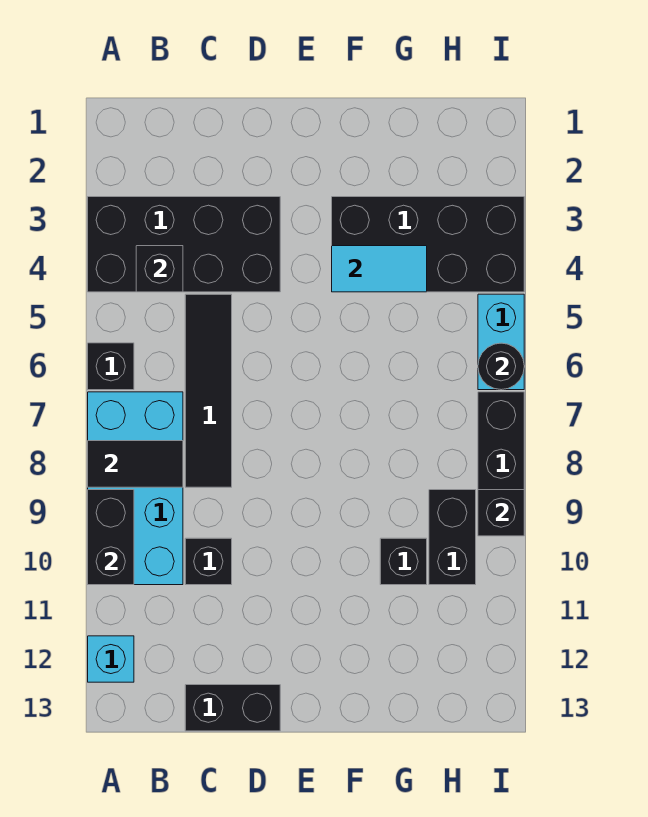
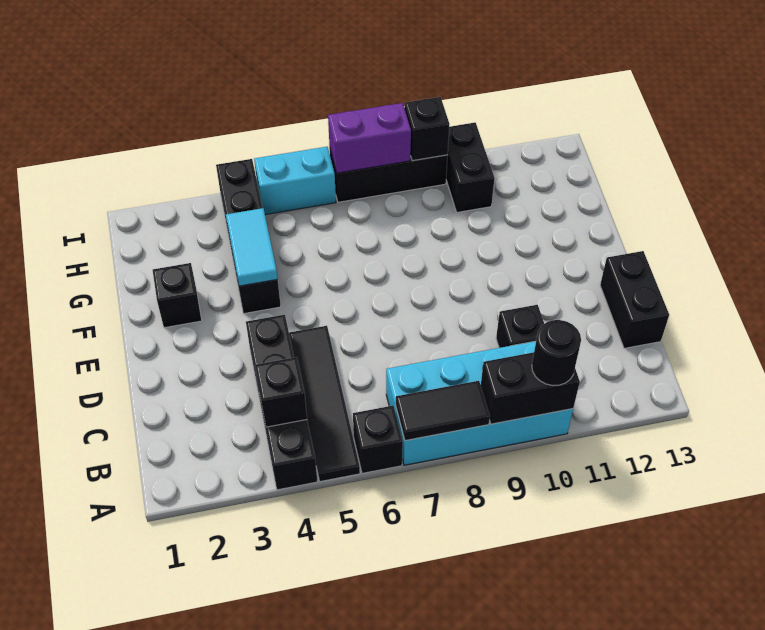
black 2x4 brick [88,197,280,292] -> black 1x4 brick [246,315,317,490]
black 1x2 tile [88,441,183,487] -> black 1x2 tile turned to [396,381,490,441]
cyan 1x1 brick [88,636,134,682] -> none
black 1x4 tile [185,294,232,487] -> black 1x4 tile turned to [289,326,360,482]
black 2x4 brick [332,197,524,292] -> black 1x4 brick [216,159,281,314]
black 1x1 brick [380,538,427,585] -> black 1x1 brick moved to [153,263,202,328]
black 1x2 brick [429,490,476,585] -> black 1x2 brick turned to [446,123,494,212]
black 1x1 round brick [478,343,524,390] -> black 1x1 round brick moved to [532,320,581,386]
none -> purple 1x2 brick [328,103,411,173]

